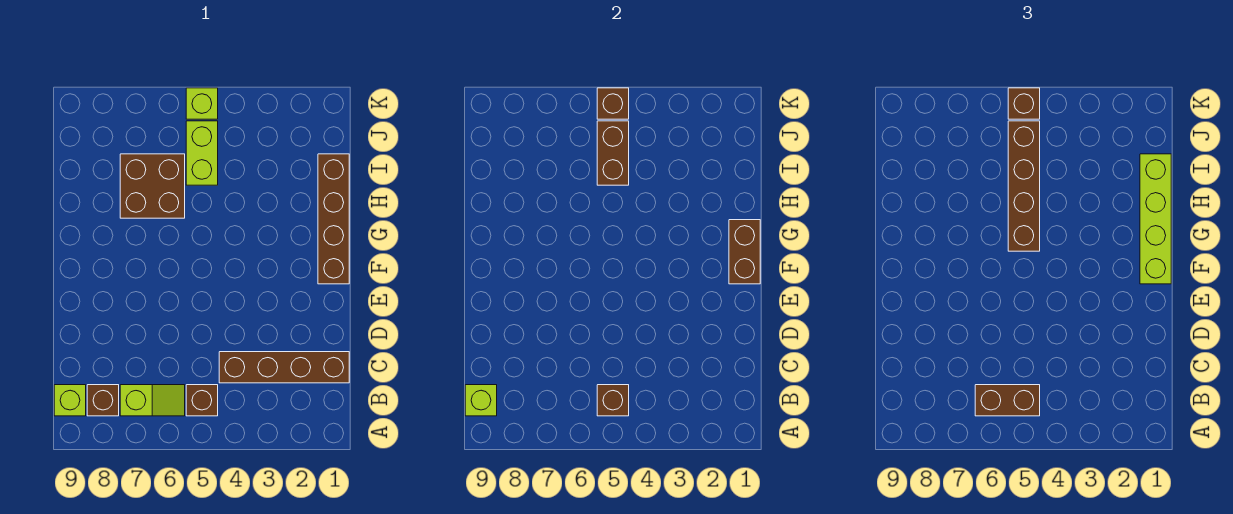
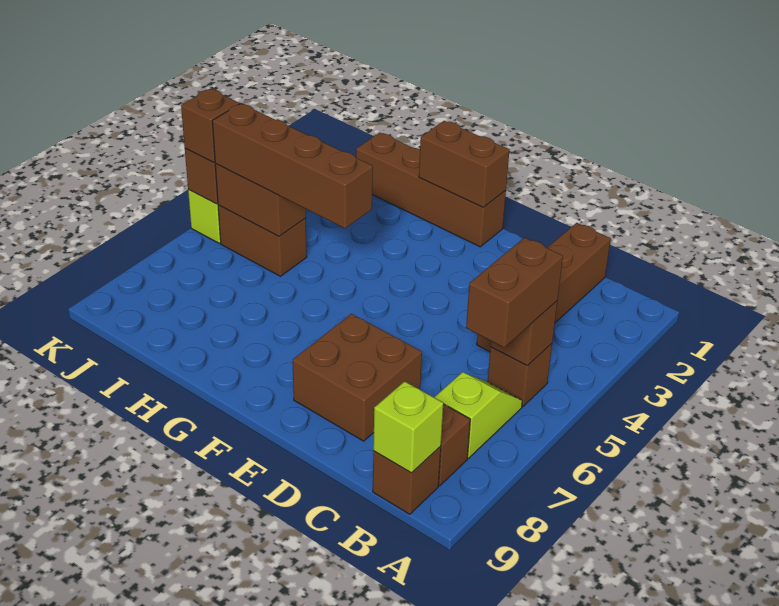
lime 1x1 brick [54,385,86,416] -> brown 1x1 brick [373,447,441,514]
lime 1x4 brick [1140,154,1171,284] -> none
brown 2x2 brick [120,154,185,218] -> brown 2x2 brick moved to [293,314,422,441]
lime 1x2 brick [186,121,218,185] -> brown 1x2 brick [218,205,307,276]

